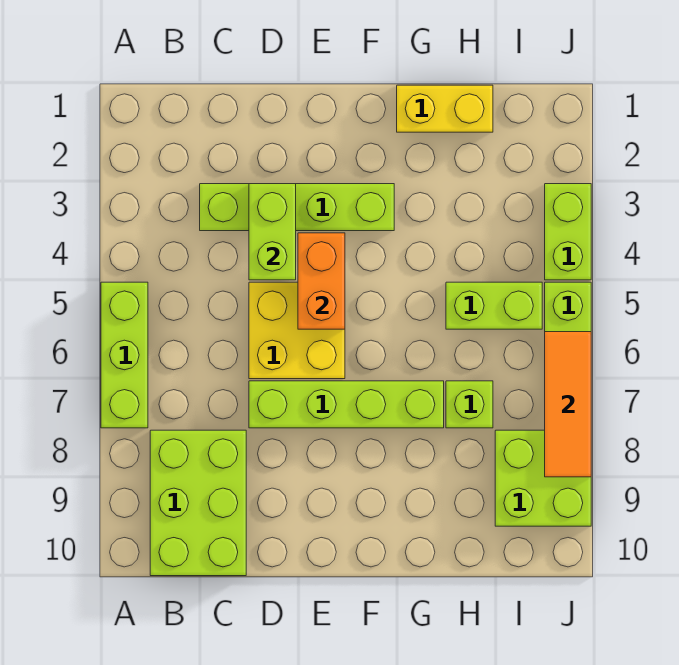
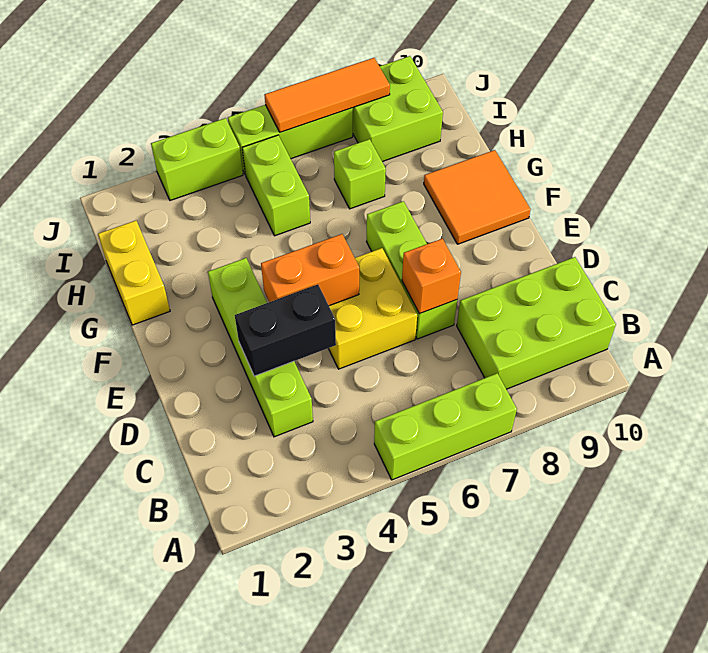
lime 1x2 brick [249,184,296,280] -> black 1x2 brick [235,284,336,376]
lime 1x4 brick [249,381,444,428] -> lime 1x3 brick [367,201,457,339]
none -> orange 1x1 brick [402,239,461,314]
none -> orange 2x2 tile [424,150,531,244]

